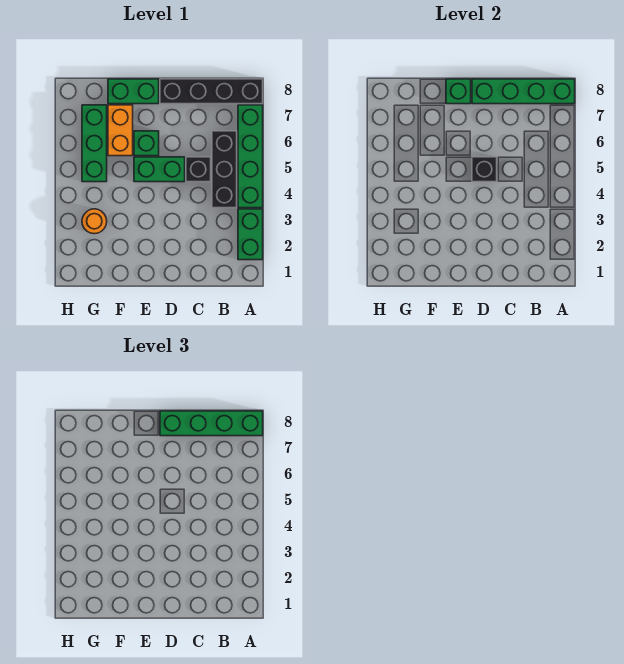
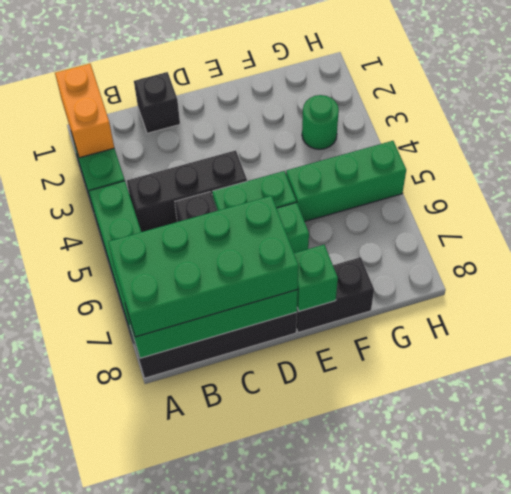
green 1x4 brick [160,411,263,436] -> green 2x4 brick [108,196,299,337]
black 1x3 brick [212,131,237,208] -> black 1x3 brick turned to [127,150,247,232]
black 1x1 brick [472,157,497,182] -> black 1x1 brick moved to [134,72,180,133]
green 1x2 brick [108,79,159,104] -> black 1x2 brick [296,257,374,333]
orange 1x2 brick [108,105,133,156] -> orange 1x2 brick moved to [55,64,114,158]
orange 1x1 round brick [82,209,107,234] -> green 1x1 round brick [302,95,339,149]
green 1x3 brick [82,105,107,182] -> green 1x3 brick turned to [286,141,406,222]

